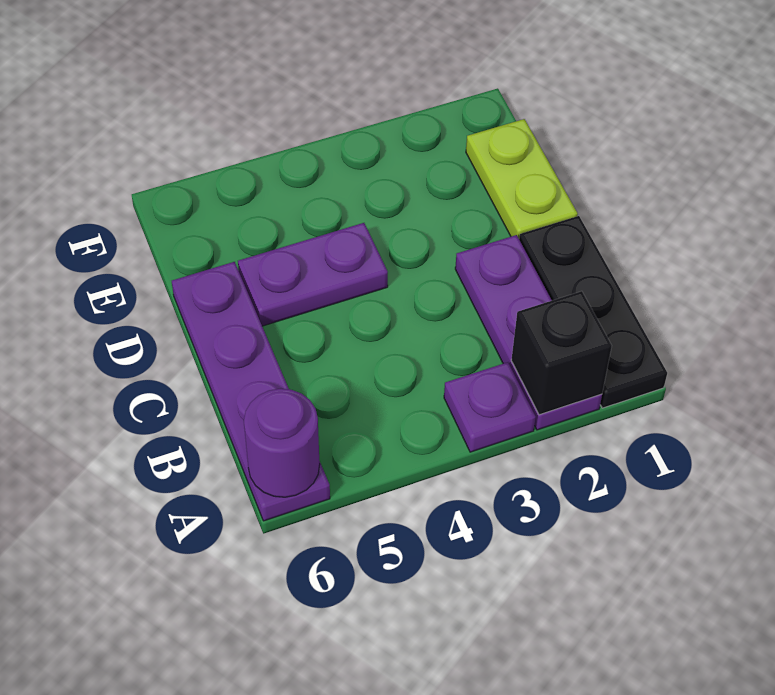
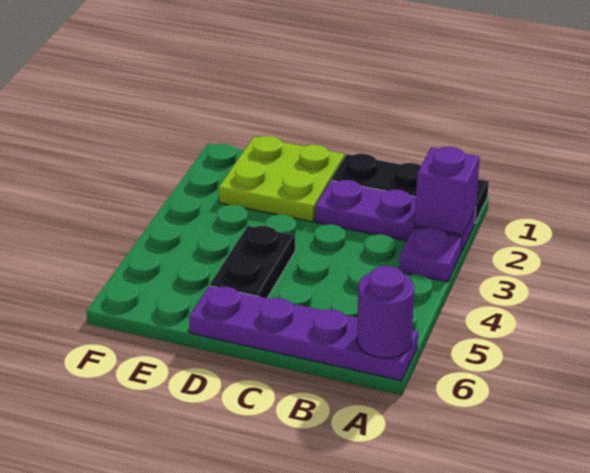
black 1x1 brick [511,291,612,415] -> purple 1x1 brick [415,147,480,235]
lime 1x2 plate [466,119,578,238] -> lime 2x2 plate [219,136,344,222]
purple 1x2 plate [238,223,388,326] -> black 1x2 plate [210,226,295,298]

